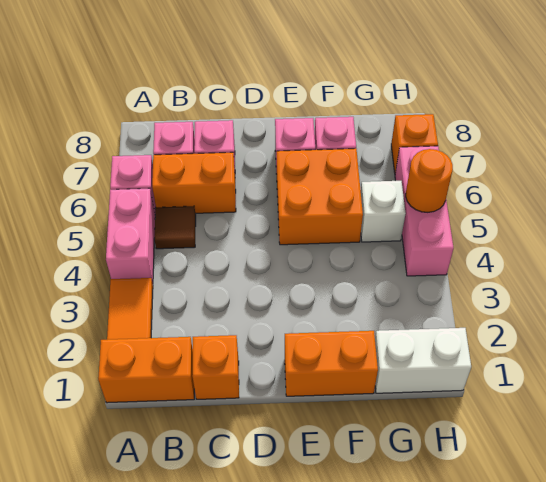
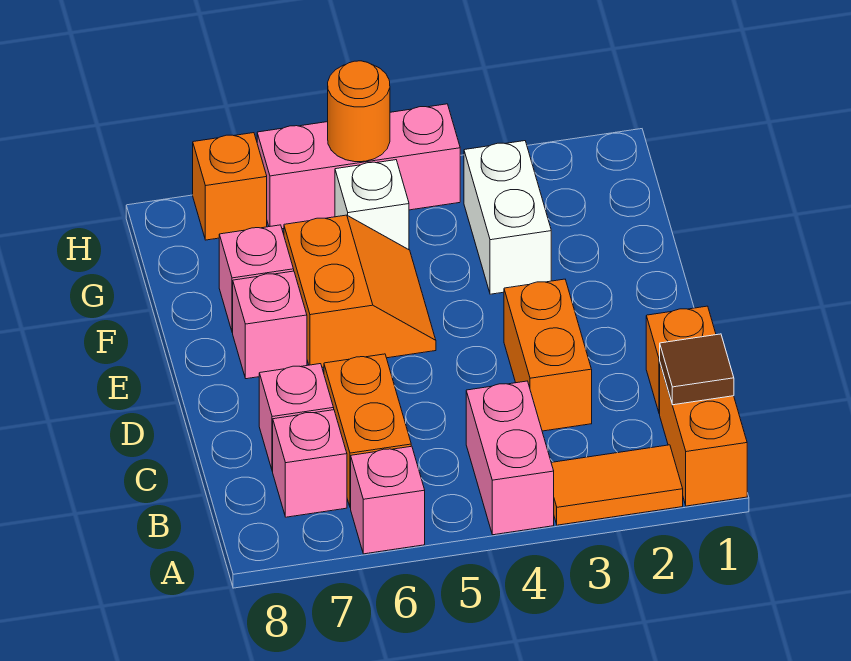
pink 1x2 brick [106,188,155,284] -> pink 1x2 brick turned to [466,381,554,535]
brown 1x1 tile [154,206,196,249] -> brown 1x1 tile moved to [660,334,734,405]
orange 1x2 brick [285,331,378,396] -> orange 1x2 brick moved to [504,279,592,431]
orange 2x2 brick [277,149,363,245] -> orange 2x2 slope [284,215,436,367]
white 1x2 brick [375,328,471,393] -> white 1x2 brick moved to [464,141,551,294]

